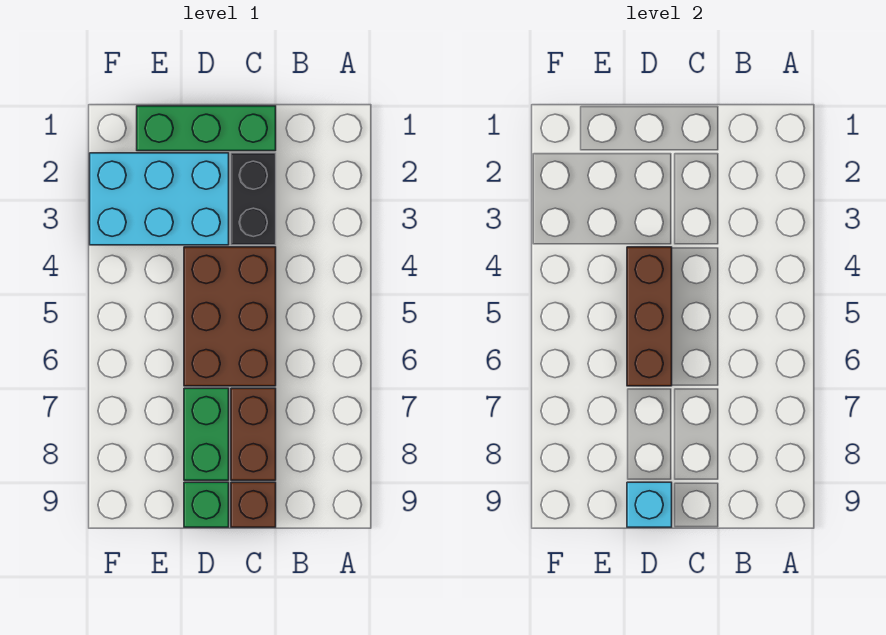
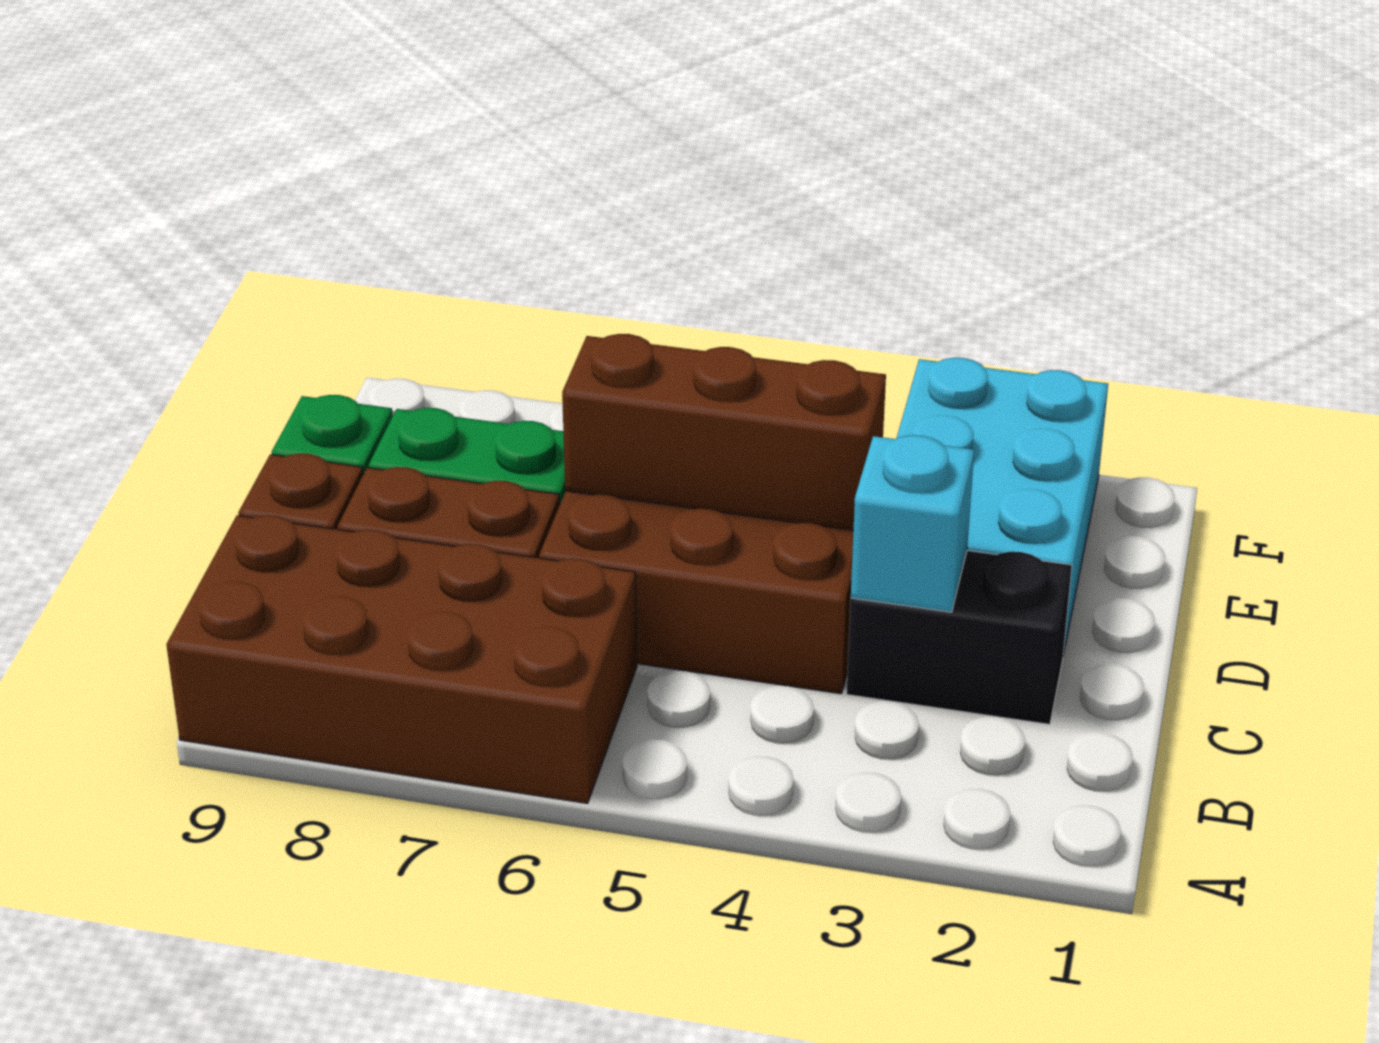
none -> brown 2x4 brick [166,515,637,803]
green 1x3 brick [137,106,276,151] -> none
cyan 1x1 brick [627,482,672,527] -> cyan 1x1 brick moved to [851,435,974,612]

